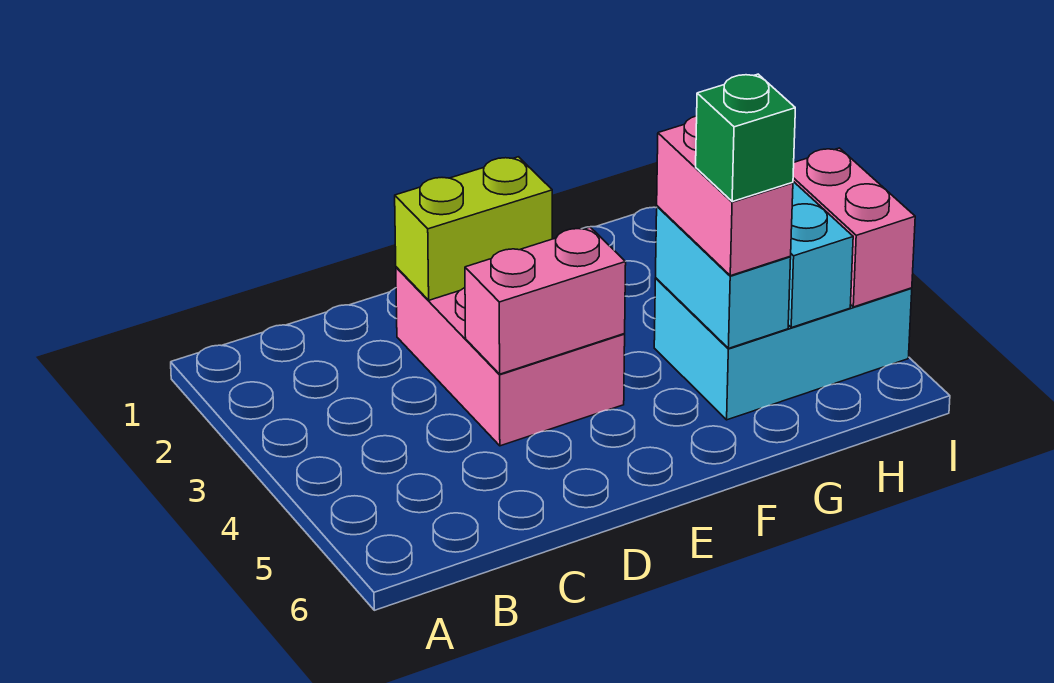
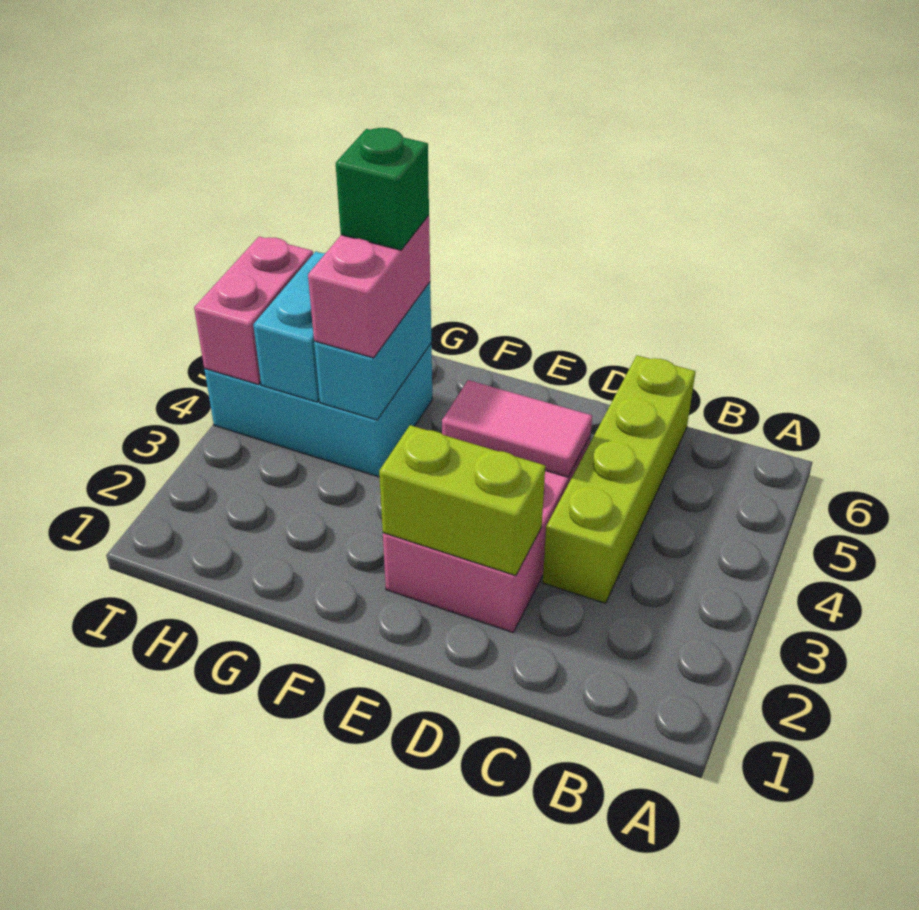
none -> lime 1x4 brick [543,355,696,603]
pink 1x2 brick [465,227,626,374] -> pink 1x2 tile [442,380,592,477]

